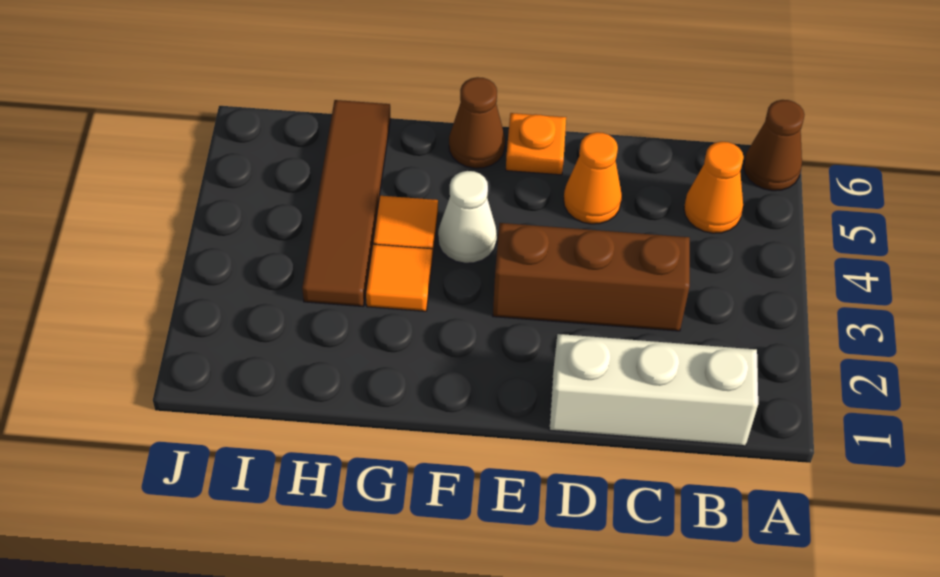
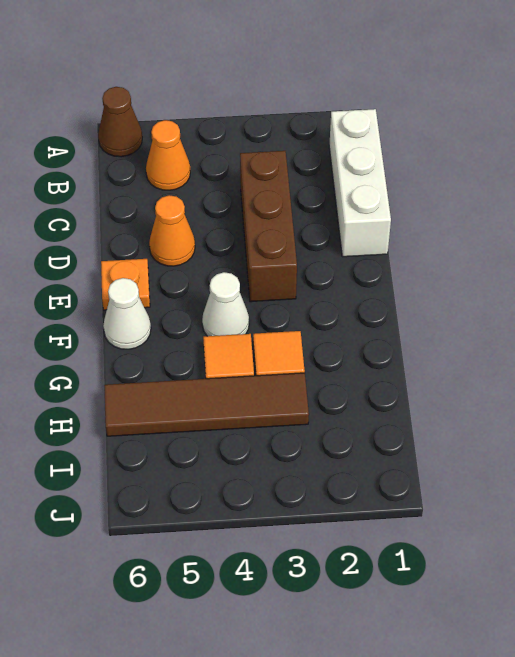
brown 1x1 cone [449,77,505,168] -> white 1x1 cone [103,278,151,349]

